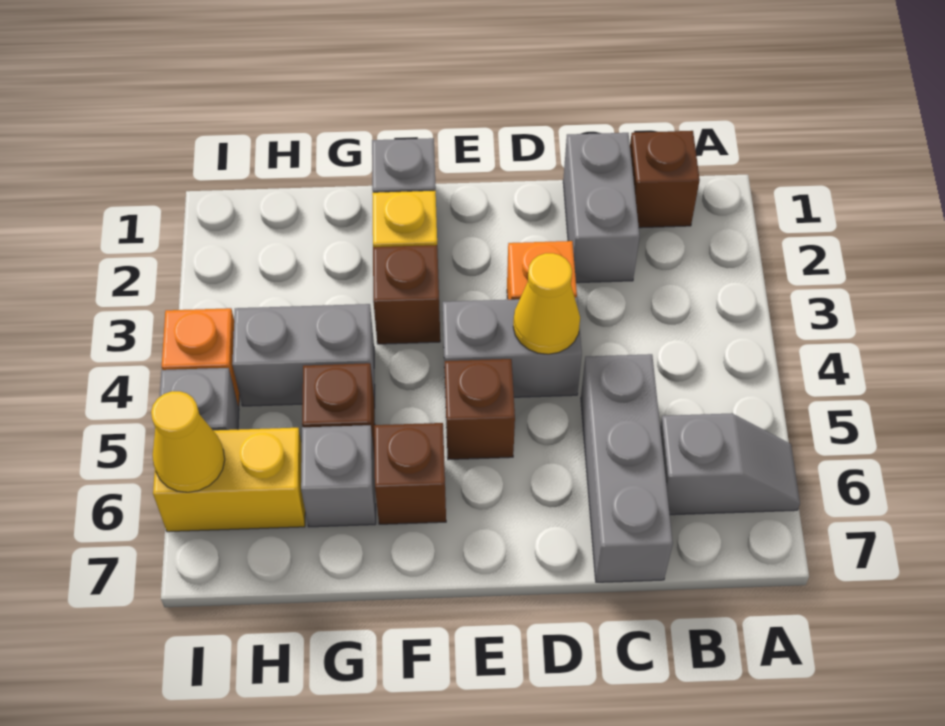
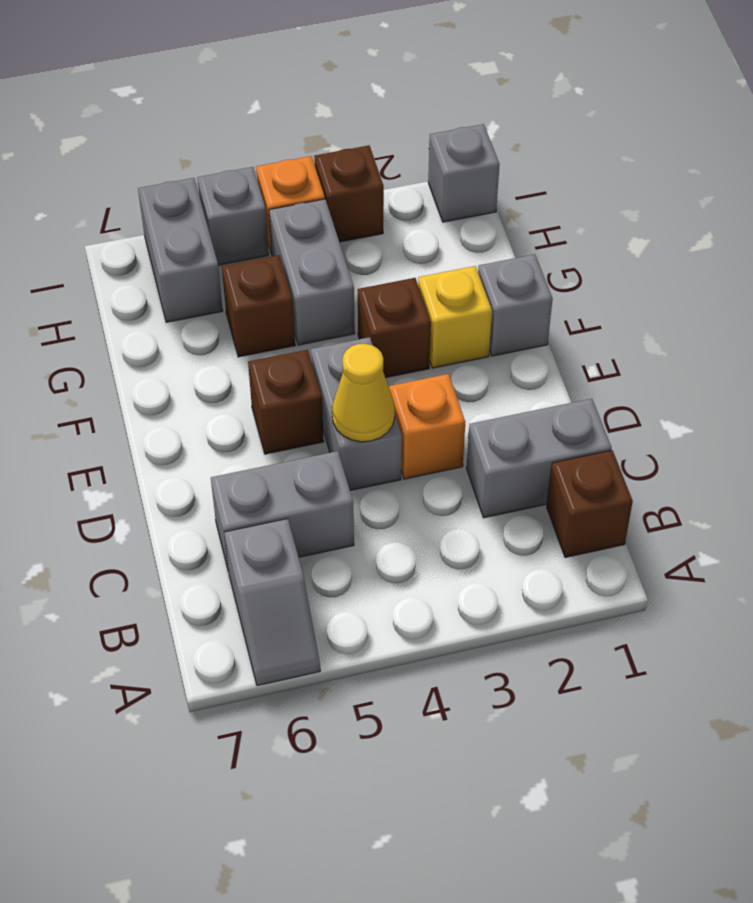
grey 1x3 brick [581,354,673,582] -> grey 1x2 brick [211,451,354,572]
brown 1x1 brick [374,423,446,524] -> brown 1x1 brick moved to [314,145,384,242]
grey 1x1 brick [301,425,376,527] -> grey 1x1 brick moved to [428,124,500,222]
yellow 1x2 brick [153,428,305,532] -> grey 1x2 brick [138,178,223,322]
yellow 1x1 cone [151,391,225,492] -> none

